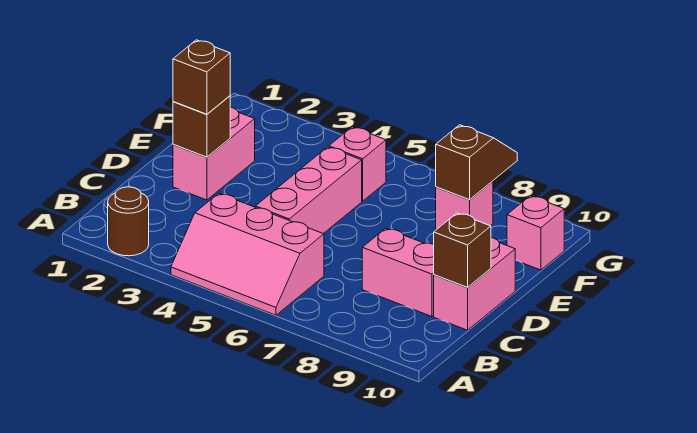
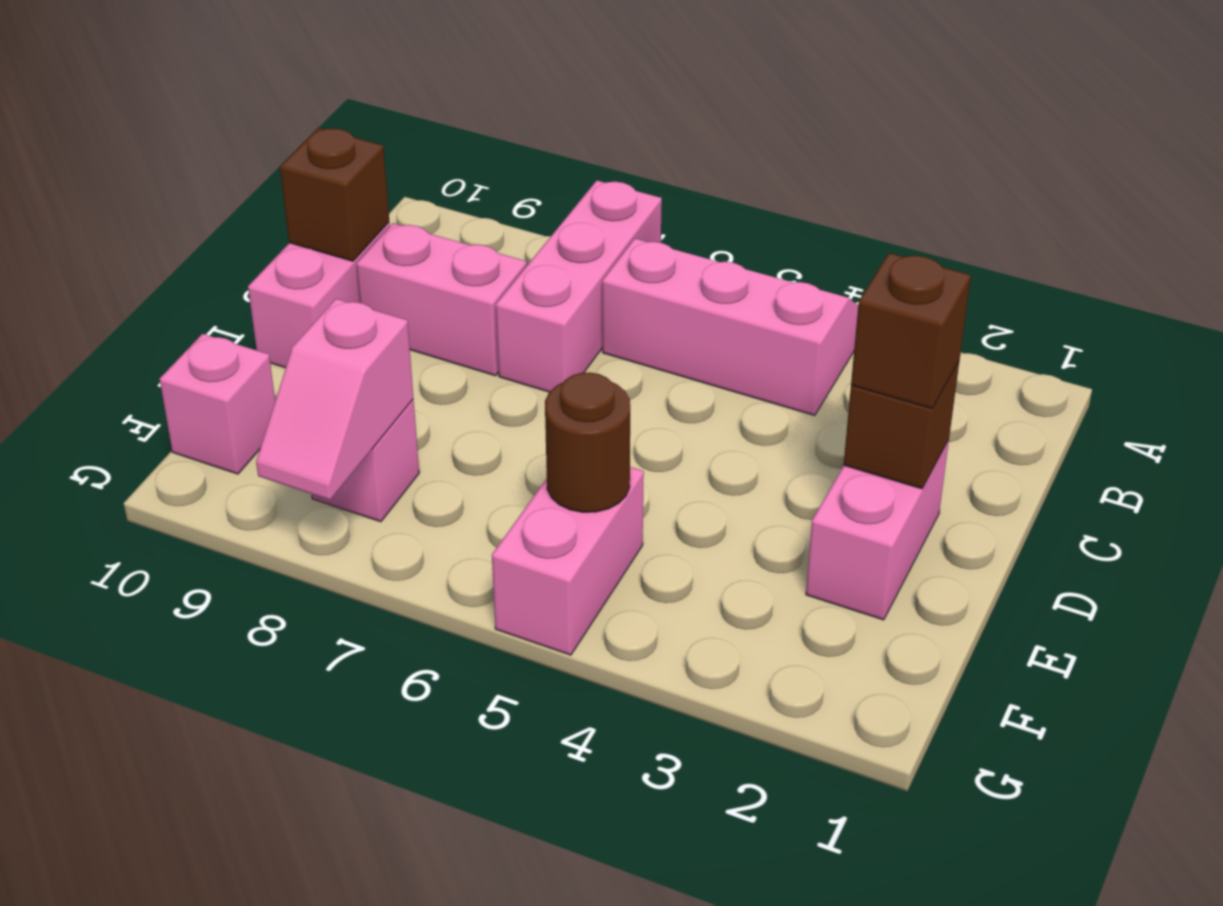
brown 1x1 round brick [108,187,149,256] -> brown 1x1 round brick moved to [545,373,630,512]
pink 1x3 brick [255,147,362,234] -> pink 1x3 brick moved to [496,181,662,392]
pink 1x1 brick [329,127,386,201] -> pink 1x2 brick [492,467,644,655]
brown 1x2 slope [436,125,517,200] -> pink 1x2 slope [256,299,414,500]

